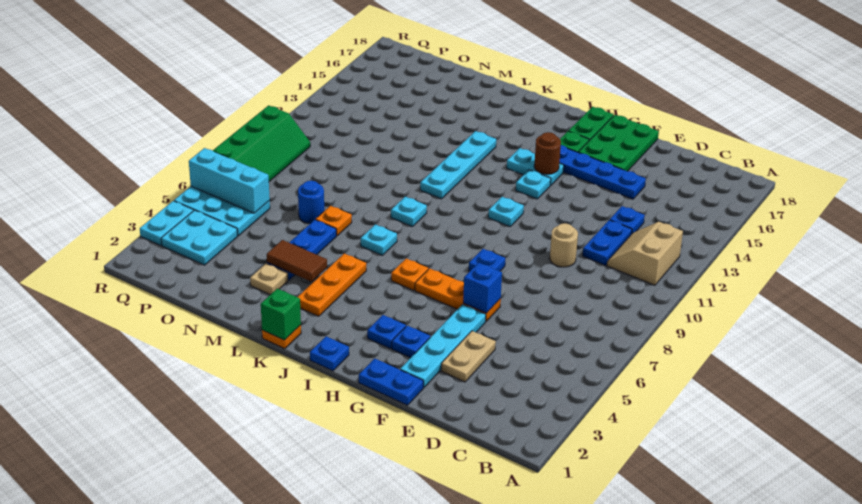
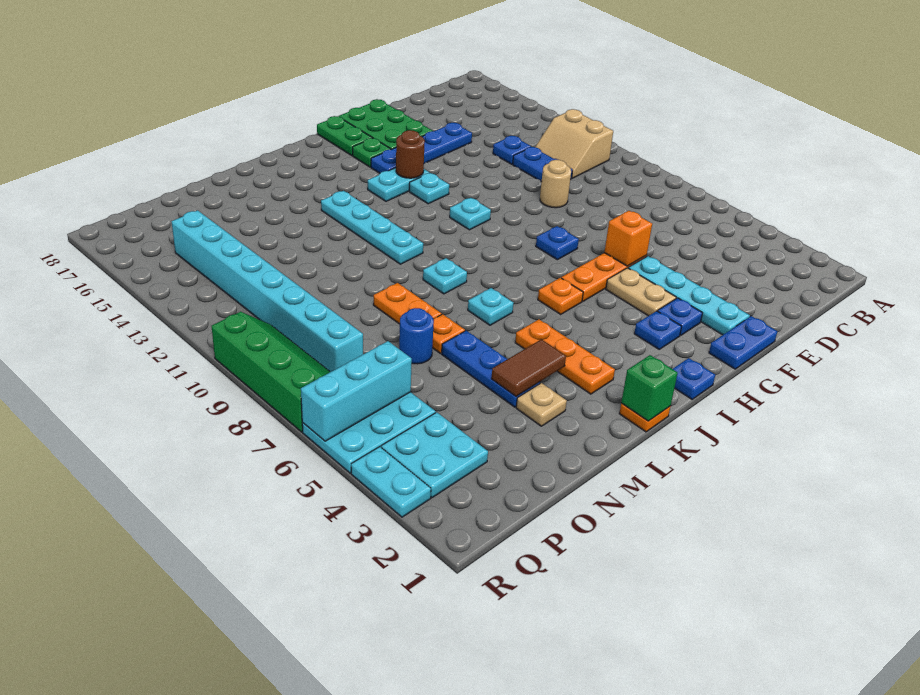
tan 1x2 plate [441,331,496,382] -> tan 1x2 plate moved to [606,268,676,316]
blue 1x1 brick [463,263,502,313] -> orange 1x1 brick [604,211,652,266]
none -> orange 1x2 plate [374,283,442,324]
none -> cyan 1x8 brick [172,210,363,372]

